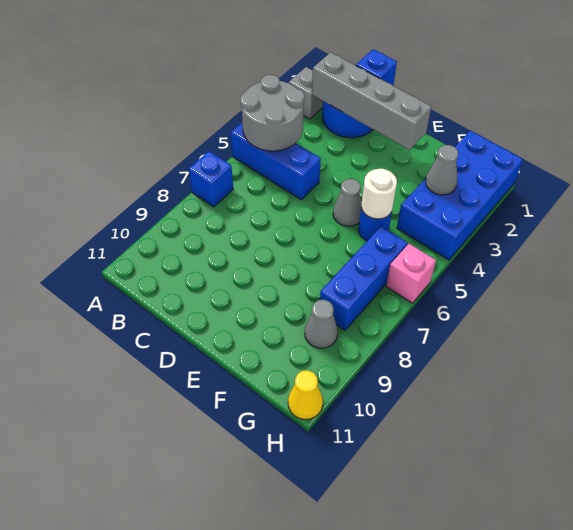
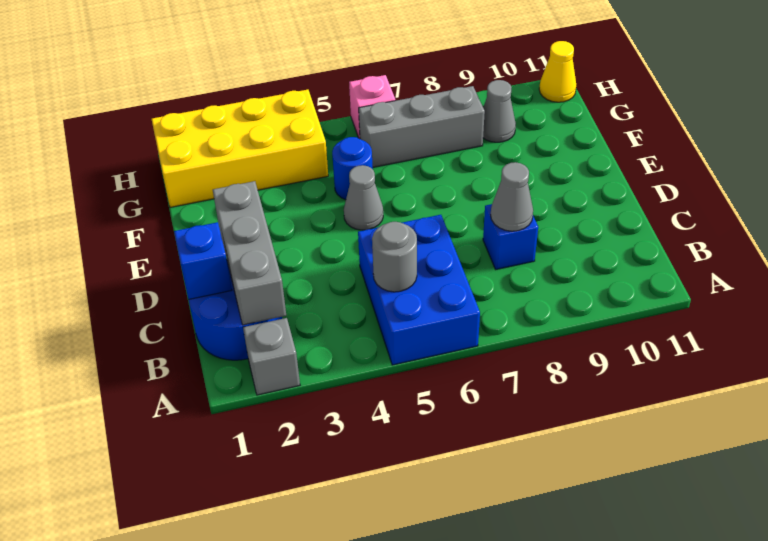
grey 2x2 round brick [240,75,304,151] -> grey 1x1 round brick [372,222,417,292]
blue 1x3 brick [231,122,321,199] -> blue 2x3 brick [358,215,480,365]
blue 1x1 brick [189,151,233,207] -> blue 1x1 brick moved to [483,204,538,269]
grey 1x4 brick [312,52,431,150] -> grey 1x3 brick [213,181,286,325]
white 1x1 round brick [361,169,397,219] -> none
blue 2x4 brick [397,131,523,260] -> yellow 2x4 brick [152,90,328,207]
grey 1x1 cone [426,145,459,195] -> grey 1x1 cone moved to [491,162,533,231]
blue 1x3 brick [320,226,407,330] -> grey 1x3 brick [359,86,485,167]

